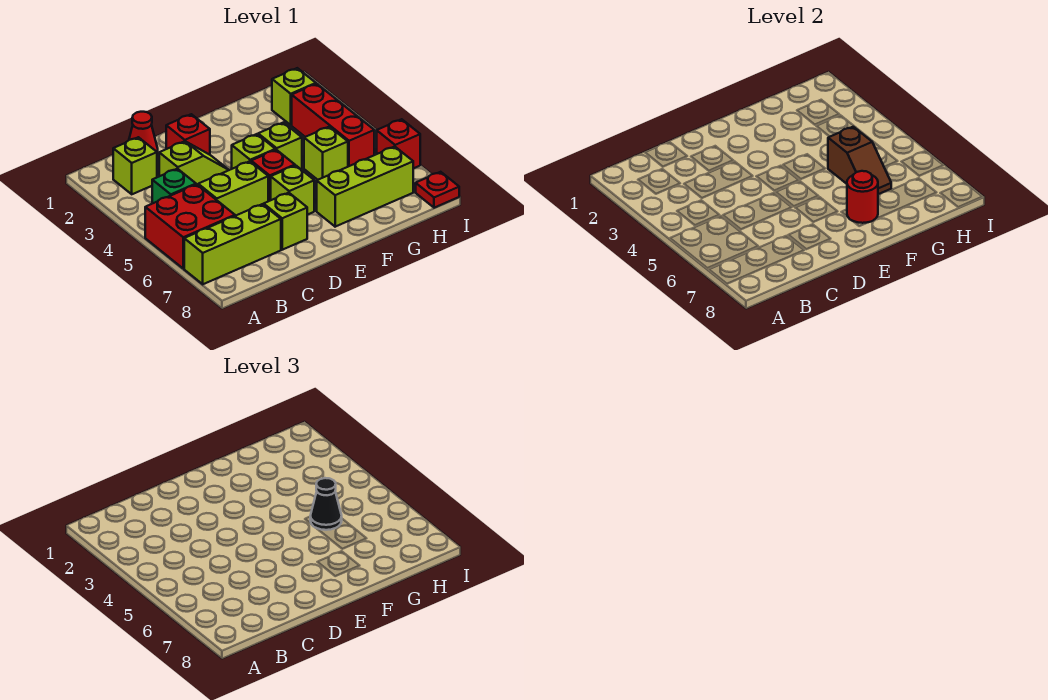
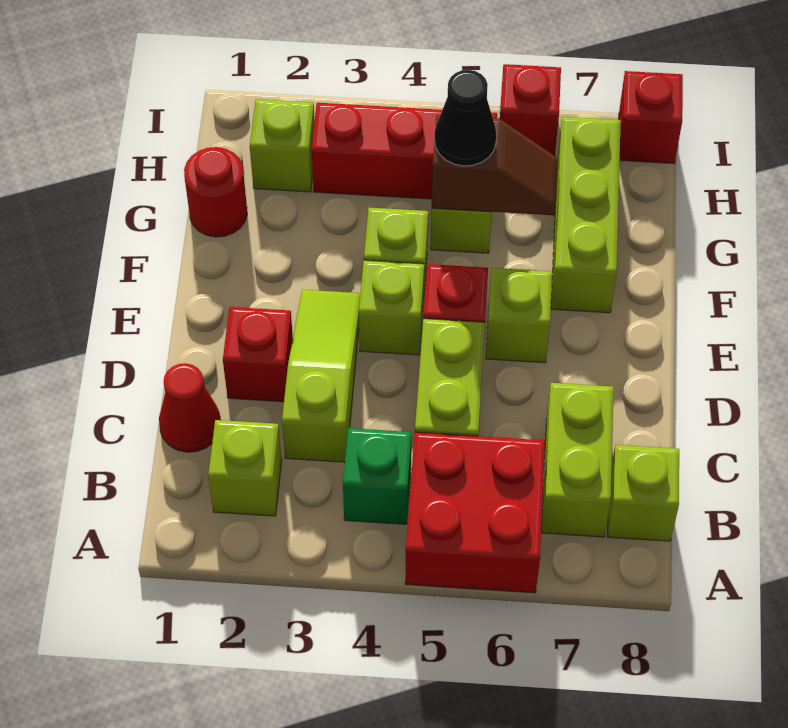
lime 1x3 brick [184,204,281,284] -> lime 1x2 brick [542,383,614,537]
lime 1x2 slope [159,141,228,185] -> lime 1x3 slope [282,290,360,462]
lime 1x1 brick [264,193,307,250] -> lime 1x1 brick moved to [608,445,679,541]
red 1x1 round brick [847,171,878,223] -> red 1x1 round brick moved to [184,147,247,237]
red 1x1 plate [416,172,459,208] -> red 1x1 brick [619,71,683,164]

